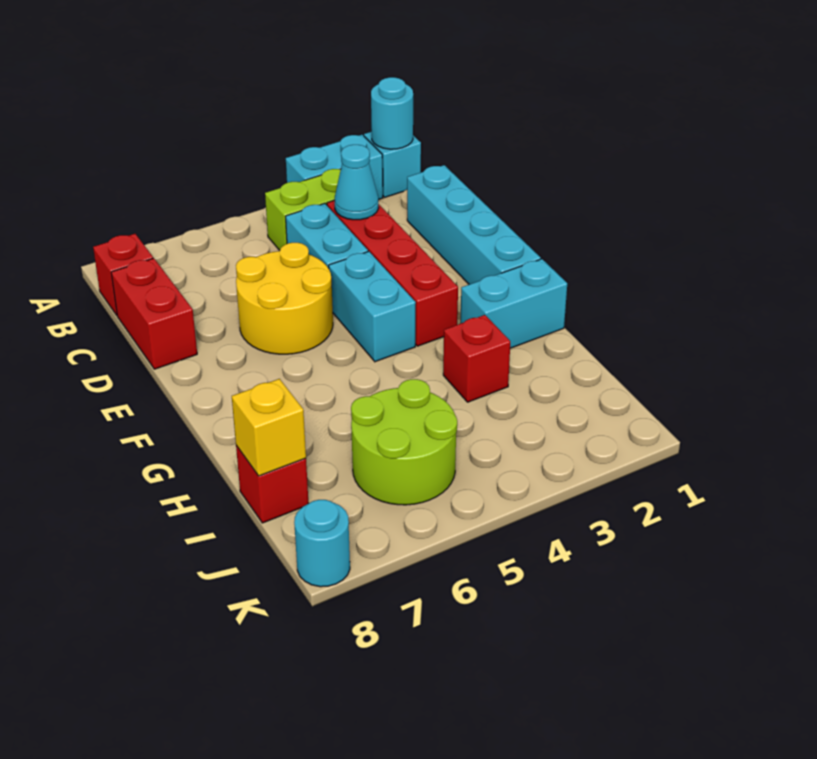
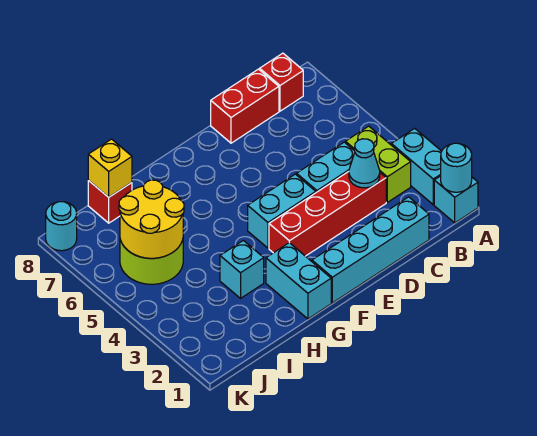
yellow 2x2 round brick [236,243,333,354] -> yellow 2x2 round brick moved to [119,180,184,258]
red 1x1 brick [443,315,510,402] -> cyan 1x1 brick [220,240,264,298]

